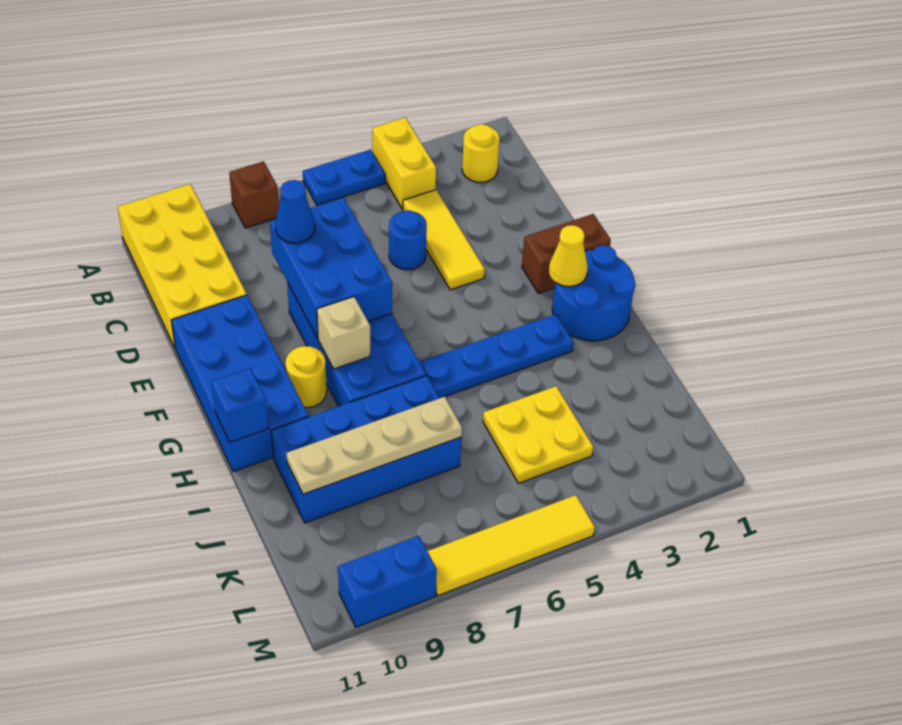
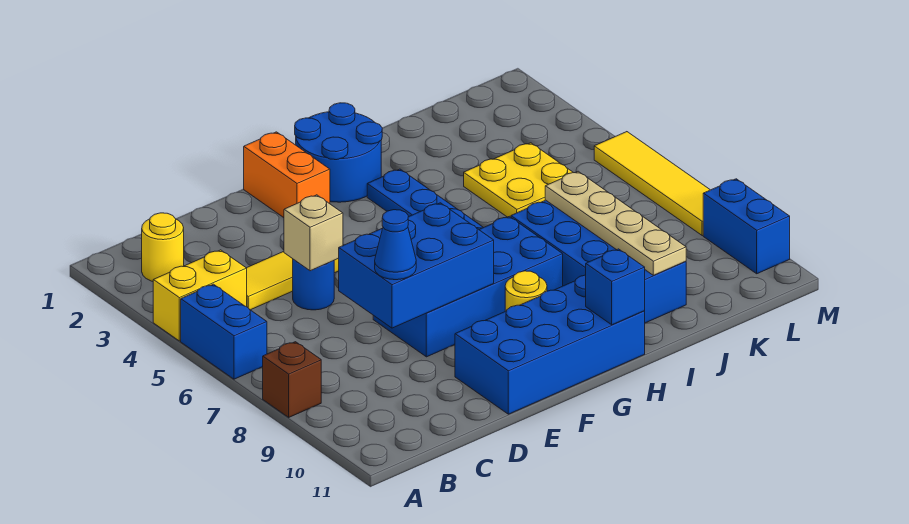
blue 1x2 plate [303,150,385,205] -> blue 1x2 brick [181,284,267,379]
yellow 2x4 brick [118,184,247,347] -> none
brown 1x2 brick [522,214,611,293] -> orange 1x2 brick [244,132,330,218]
yellow 1x1 cone [549,225,588,287] -> none
tan 1x1 brick [317,297,370,369] -> tan 1x1 brick moved to [284,195,343,271]

